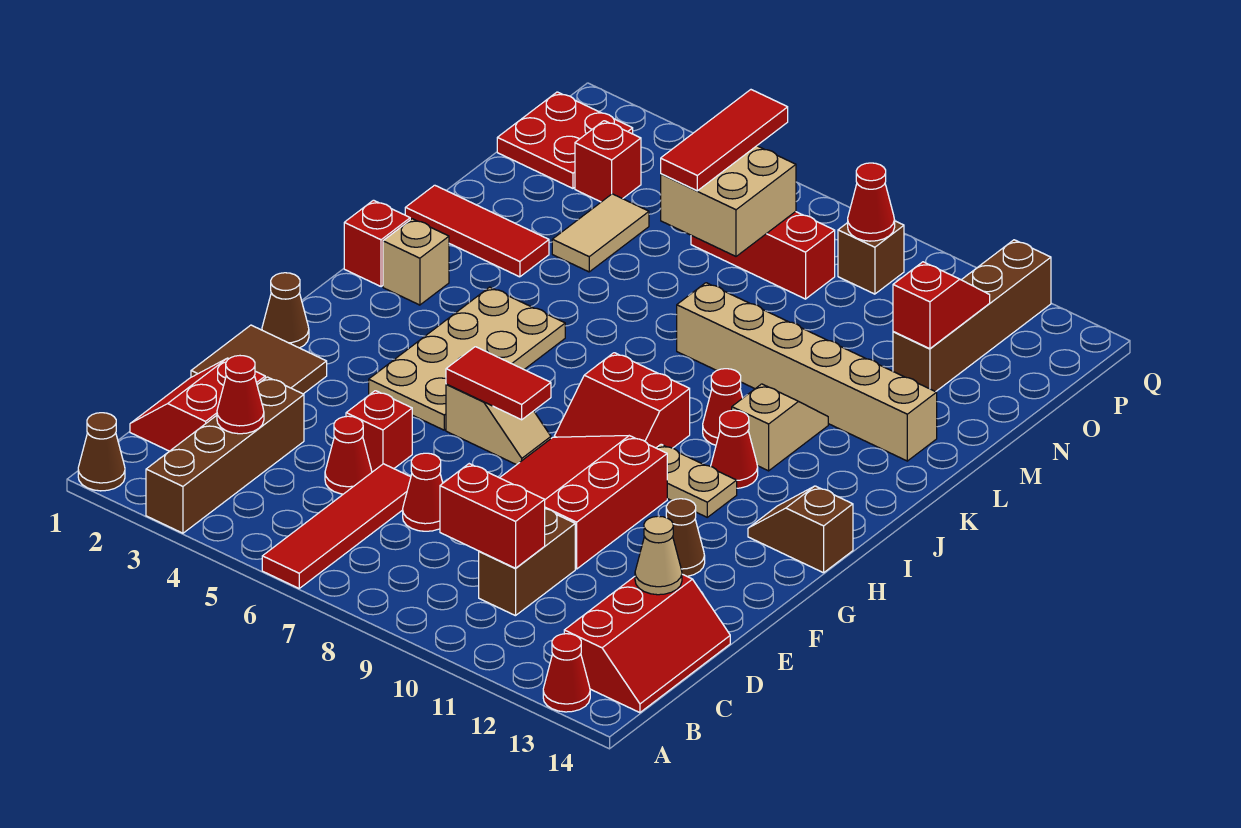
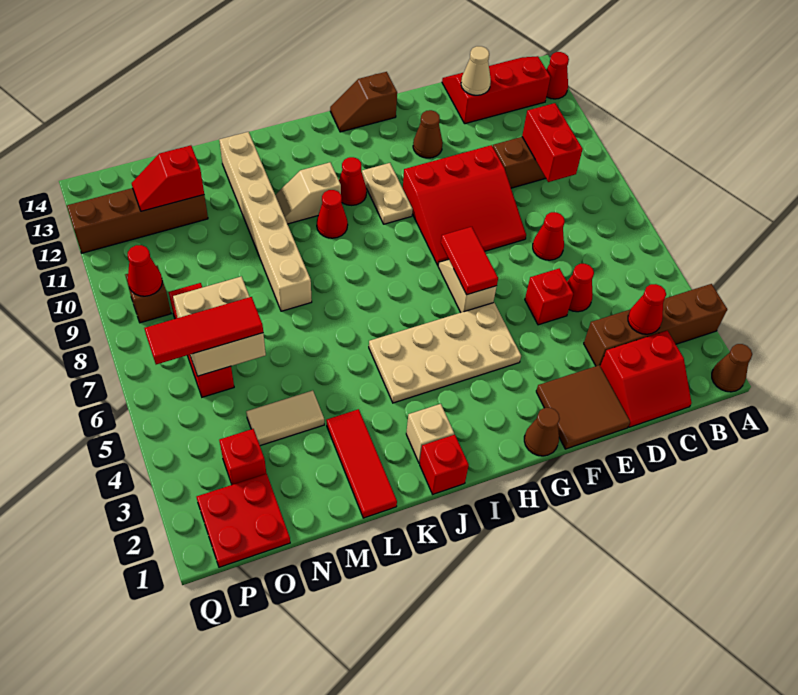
red 1x4 tile [262,464,411,588] -> none
red 2x2 slope [554,353,690,448] -> none
brown 1x2 slope [748,486,853,573] -> brown 1x2 slope turned to [330,72,397,132]

